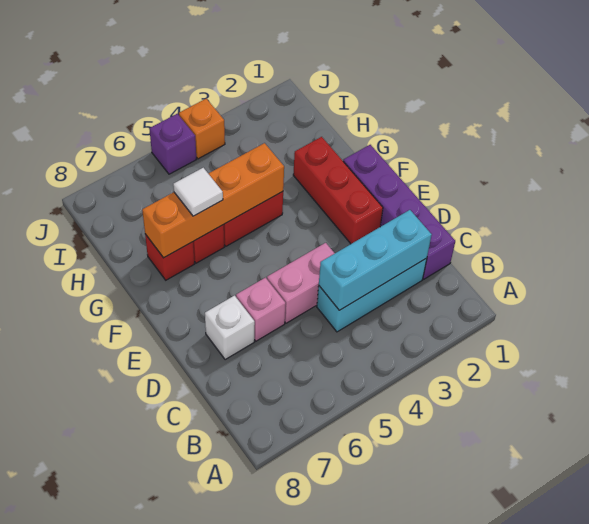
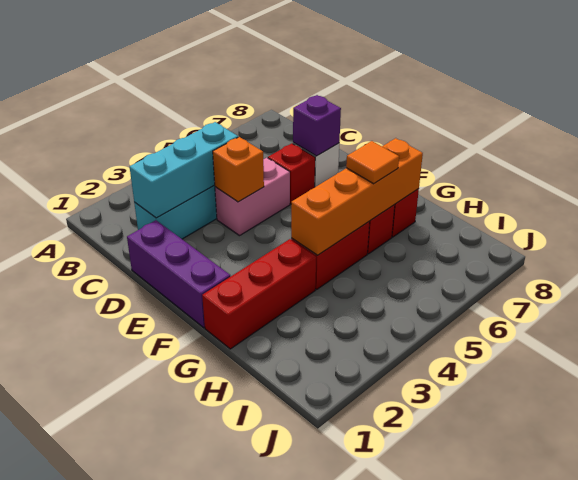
purple 1x4 brick [343,145,455,279] -> purple 1x3 brick [127,220,231,328]
pink 1x1 brick [236,278,286,341] -> red 1x1 brick [268,143,315,204]
red 1x3 brick [293,137,383,244] -> red 1x3 brick turned to [202,239,316,349]
white 1x1 tile [173,168,223,216] -> orange 1x1 tile [346,141,399,184]
orange 1x1 brick [179,99,225,159] -> orange 1x1 brick moved to [213,137,264,202]
purple 1x1 brick [149,114,196,174] -> purple 1x1 brick moved to [293,95,341,156]

